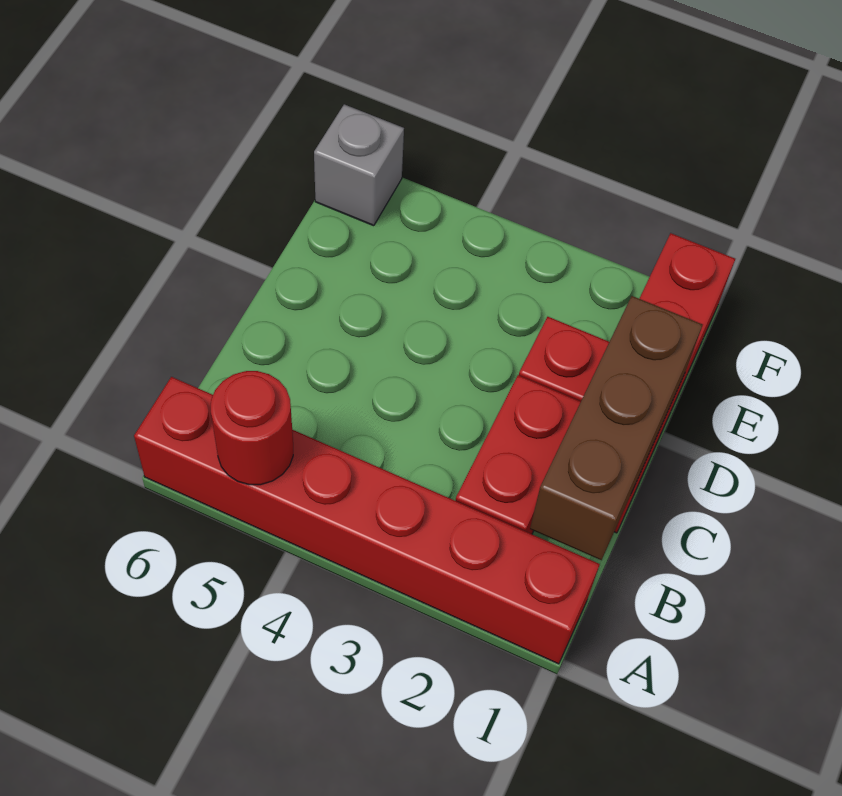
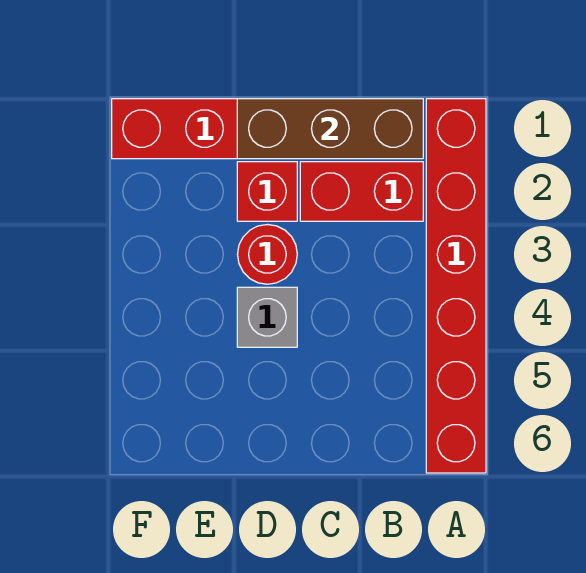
red 1x1 round brick [211,371,293,485] -> red 1x1 round brick moved to [238,225,297,284]
grey 1x1 brick [314,104,404,226] -> grey 1x1 brick moved to [237,287,297,347]

